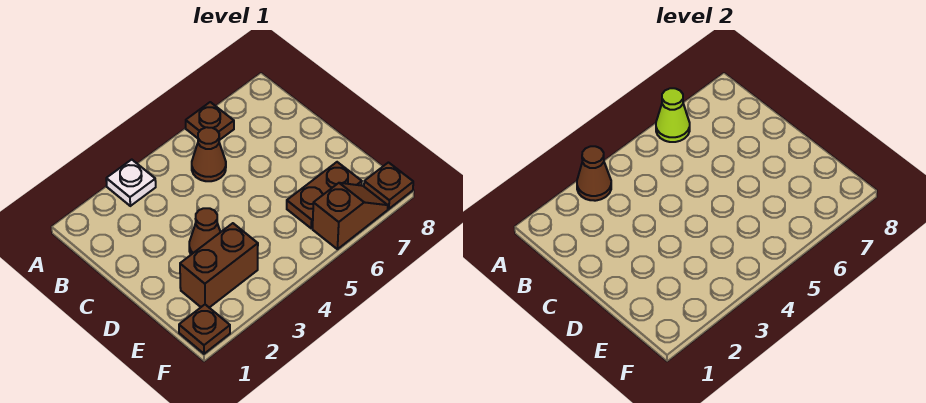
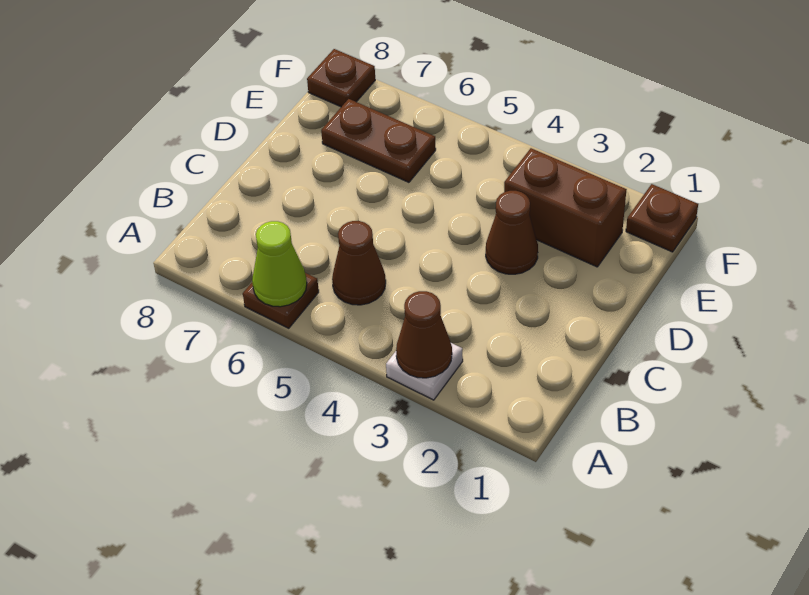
brown 1x2 slope [313,183,388,249] -> none

